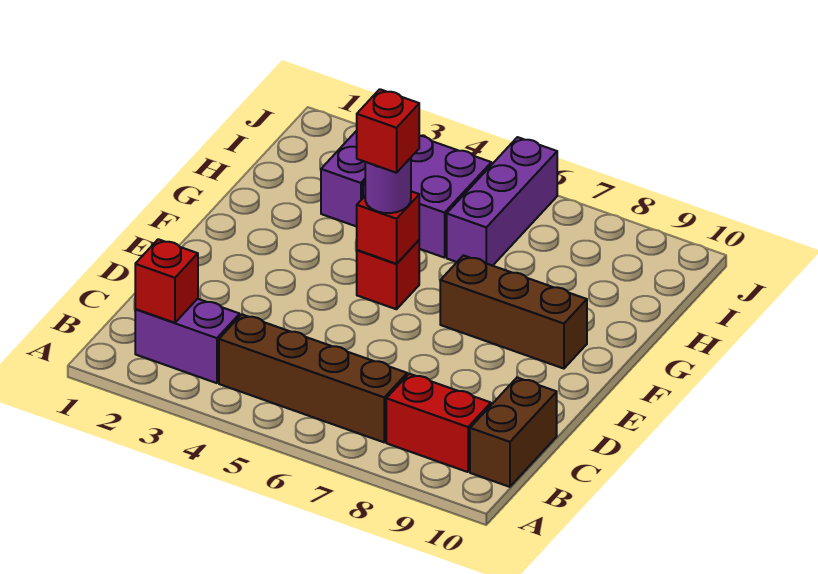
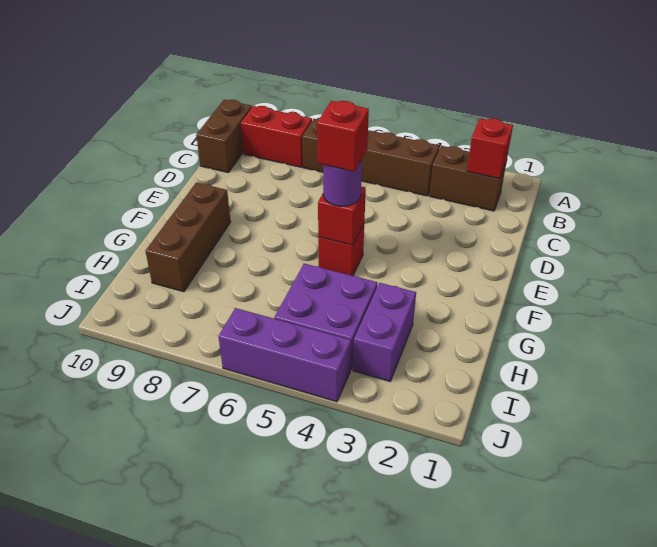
purple 1x2 brick [135,299,240,383] -> brown 1x2 brick [429,146,507,211]
brown 1x3 brick [440,255,587,369] -> brown 1x3 brick turned to [146,183,231,292]
purple 1x3 brick [447,137,557,266] -> purple 1x3 brick turned to [218,308,351,402]

